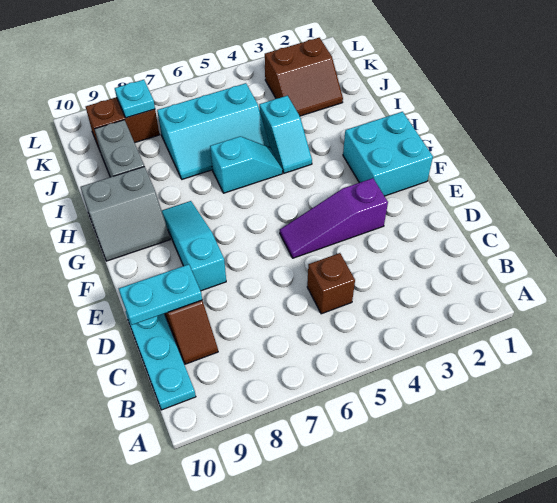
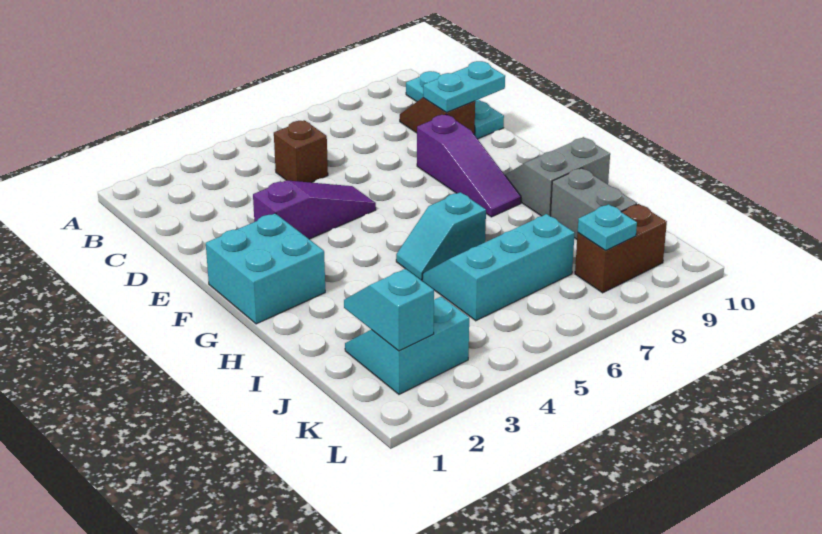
cyan 1x3 slope [162,201,226,291] -> purple 1x3 slope [417,115,521,217]
cyan 1x2 slope [259,96,312,173] -> cyan 1x2 slope moved to [344,269,434,351]
brown 2x2 slope [265,38,343,116] -> cyan 2x2 slope [345,297,469,394]

